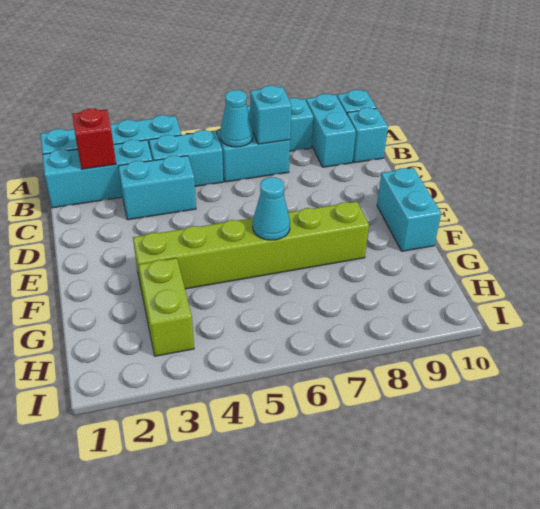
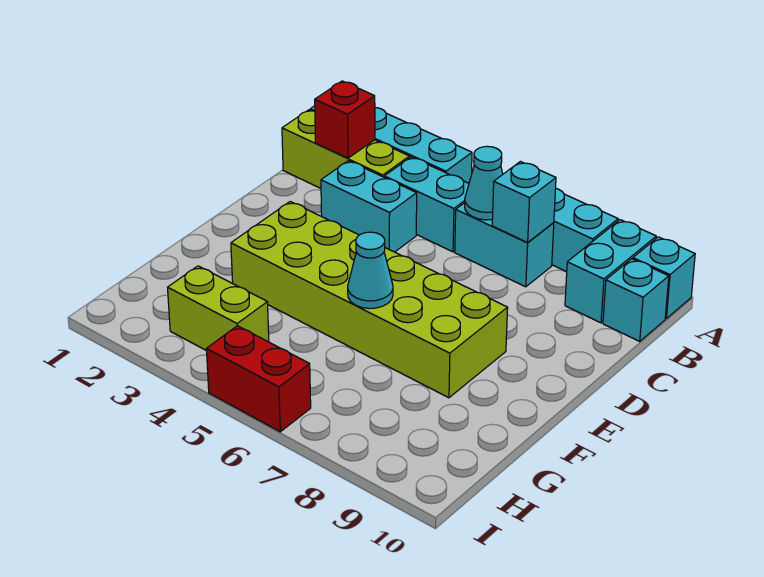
cyan 1x3 brick [42,140,152,208] -> lime 1x3 brick [282,110,409,188]
cyan 1x2 brick [377,168,441,251] -> none
lime 1x6 brick [133,202,369,291] -> lime 2x6 brick [231,202,508,398]
lime 1x2 brick [138,258,194,356] -> lime 1x2 brick turned to [168,266,269,351]
none -> red 1x2 brick [206,326,311,432]

